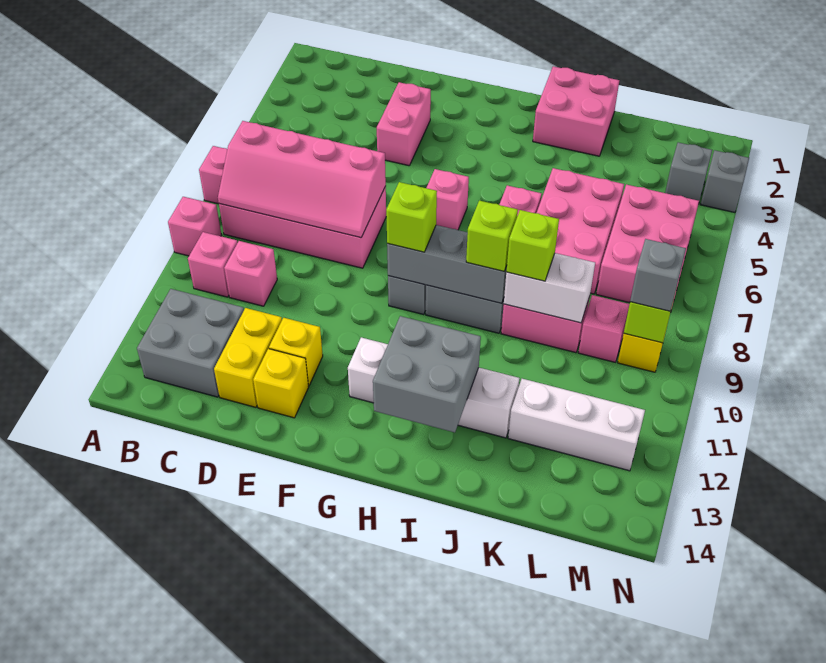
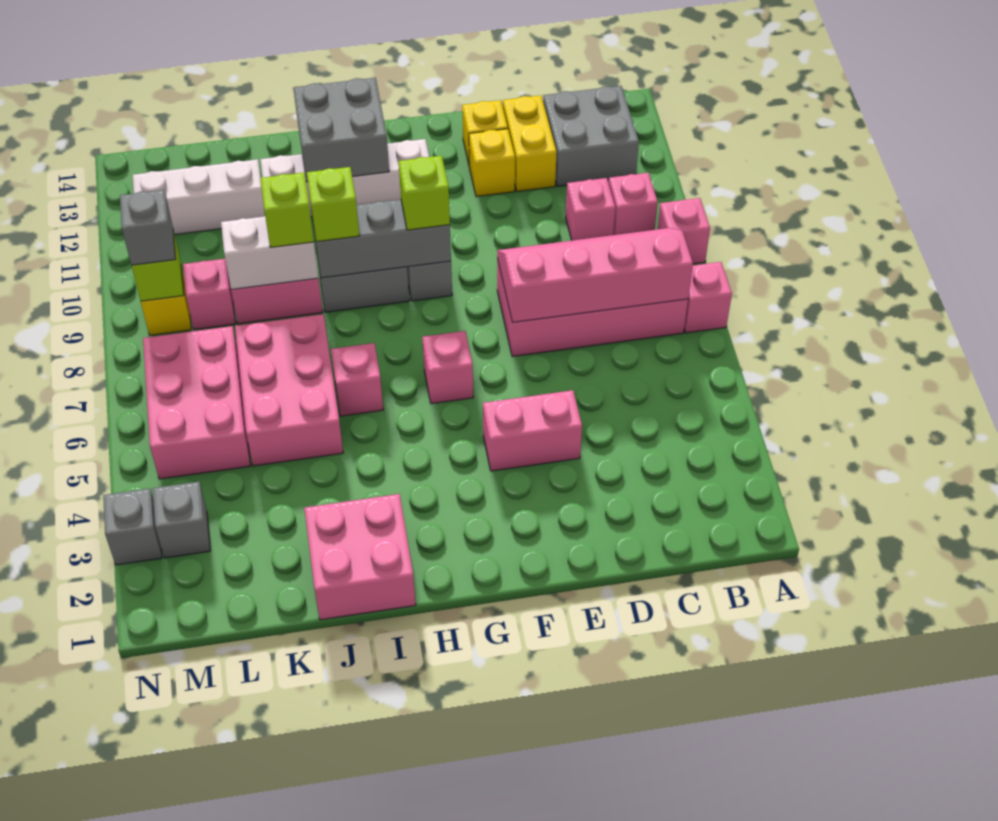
pink 1x2 brick [377,82,431,166] -> pink 1x2 brick turned to [483,390,582,471]

